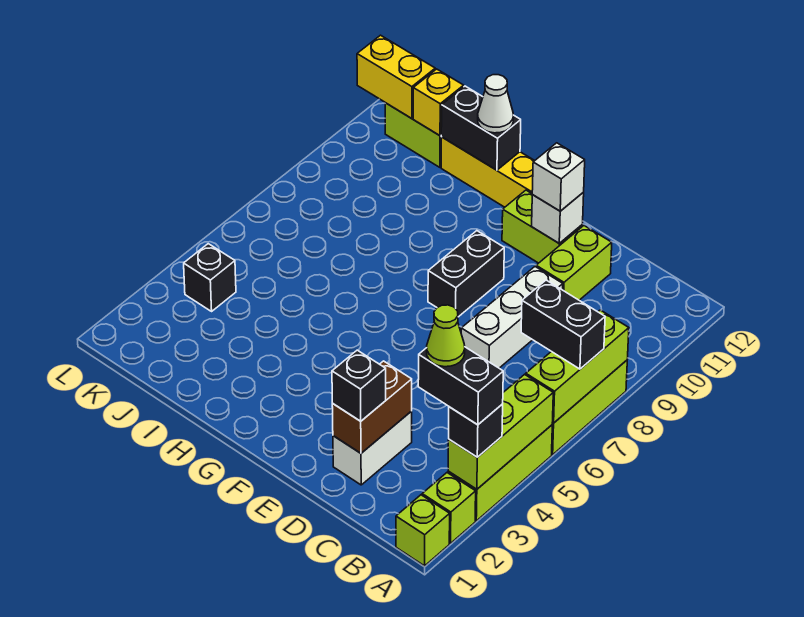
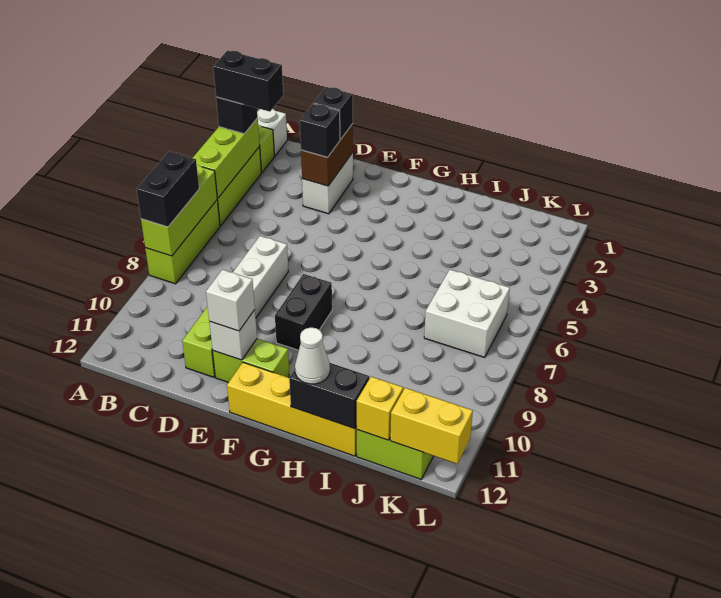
lime 1x1 brick [396,495,450,566] -> white 1x1 brick [257,109,287,156]
black 1x2 brick [521,280,605,369] -> black 1x2 brick turned to [136,151,199,227]
lime 1x1 cone [427,305,465,367] -> none
none -> white 2x2 brick [424,270,510,357]
black 1x1 brick [184,244,236,311] -> black 1x1 brick moved to [300,104,340,157]

